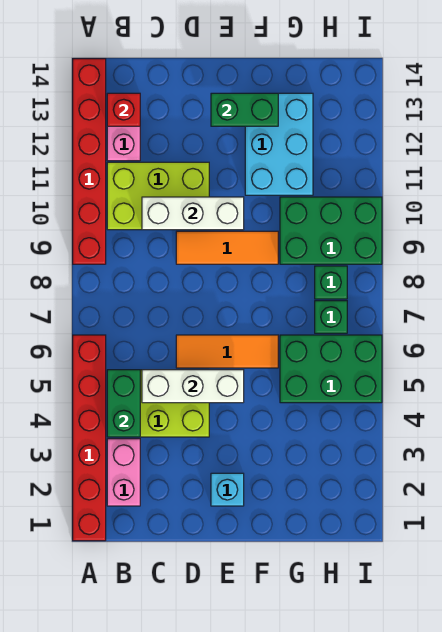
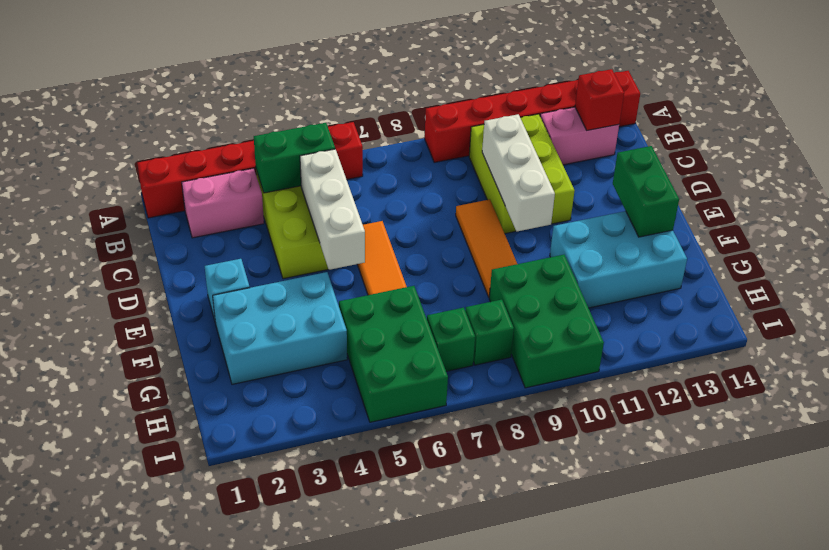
none -> cyan 2x3 brick [213,272,347,384]

